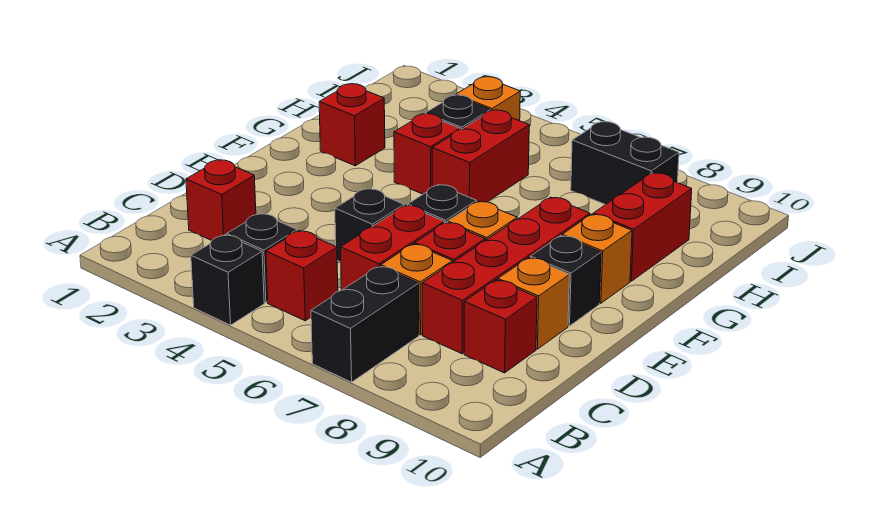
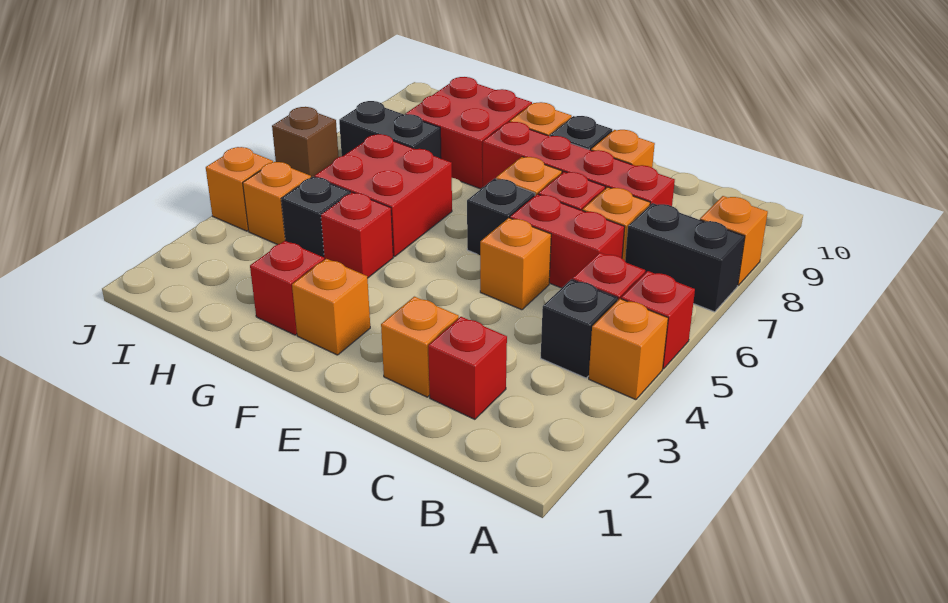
black 1x1 brick [191,235,264,325] -> orange 1x1 brick [589,299,668,400]
none -> orange 1x1 brick [700,196,768,285]
red 1x1 brick [464,280,537,373] -> red 1x1 brick moved to [621,271,695,369]
none -> orange 1x1 brick [381,297,459,397]
black 1x1 brick [335,189,404,262] -> orange 1x1 brick [480,218,551,310]
none -> orange 1x1 brick [292,259,370,355]
red 1x2 brick [432,110,529,202] -> red 2x2 brick [315,134,452,257]
red 1x2 brick [593,173,692,281] -> red 2x2 brick [406,77,532,189]
black 1x2 brick [571,122,679,205] -> black 1x2 brick turned to [339,101,441,158]
none -> orange 1x1 brick [206,147,273,231]
none -> brown 1x1 brick [272,107,339,178]

